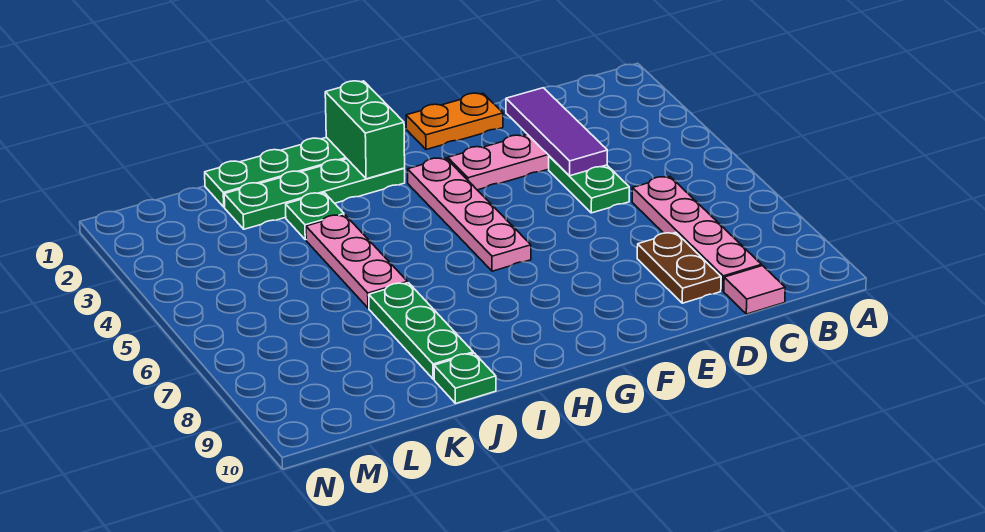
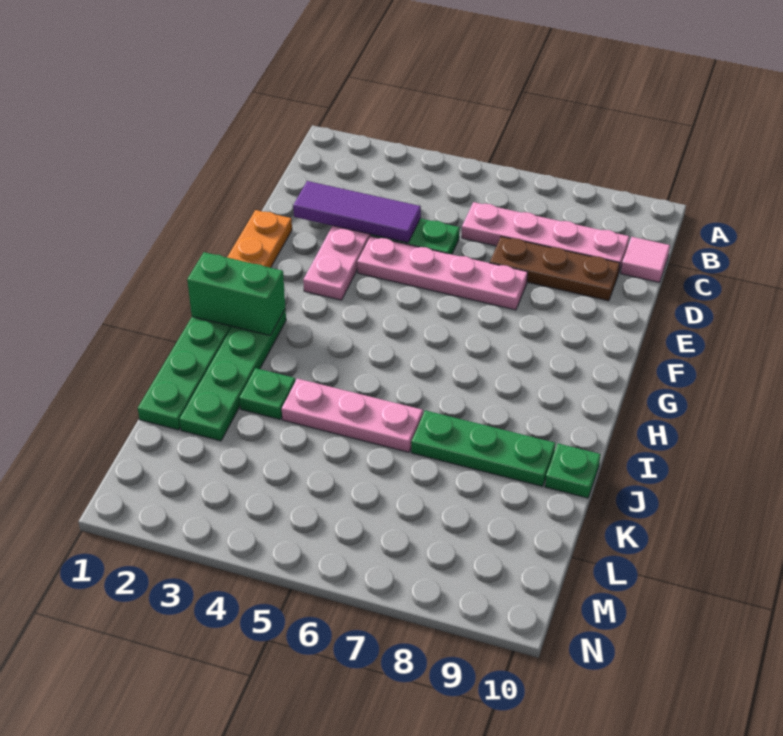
brown 1x2 plate [637,232,721,303] -> brown 1x3 plate [490,236,620,301]
pink 1x4 plate [408,158,531,271] -> pink 1x4 plate moved to [357,236,528,310]

